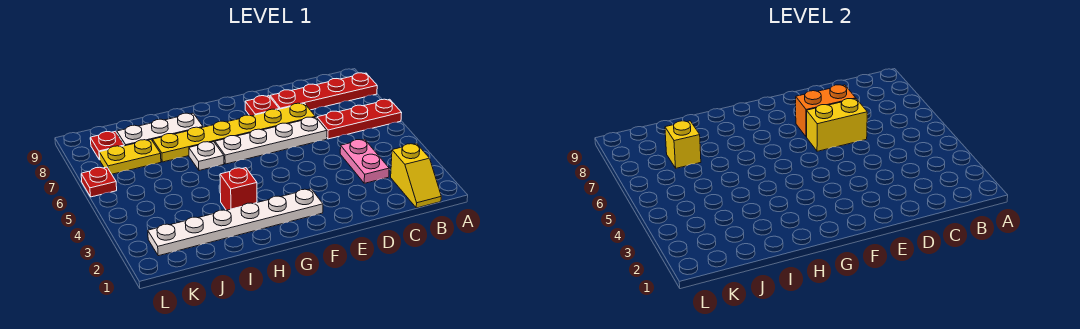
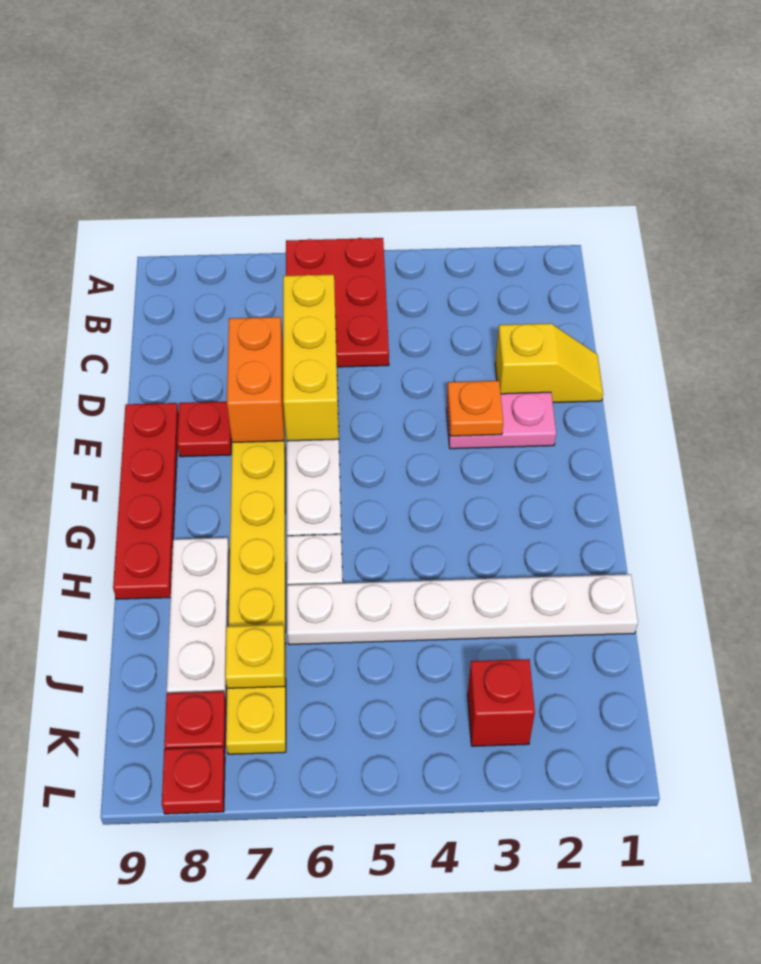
red 1x3 plate [317,99,402,139] -> red 2x3 plate [286,238,389,367]
red 1x4 plate [270,73,377,110] -> red 1x4 plate moved to [113,403,179,599]
yellow 1x2 slope [391,144,441,208] -> yellow 1x2 slope moved to [495,323,603,403]
pink 1x2 plate [340,139,389,183] -> pink 1x2 plate moved to [447,392,556,449]
yellow 1x2 brick [807,99,867,151] -> yellow 1x3 brick [283,274,339,441]
none -> orange 1x1 plate [447,381,503,436]
white 1x6 plate [148,189,323,256] -> white 1x6 plate turned to [287,574,638,645]
red 1x1 brick [220,168,257,210] -> red 1x1 brick moved to [468,659,535,746]
yellow 1x1 brick [665,121,701,168] -> yellow 1x1 plate [225,625,285,688]
red 1x1 plate [81,167,117,197] -> red 1x1 plate moved to [162,747,225,814]

